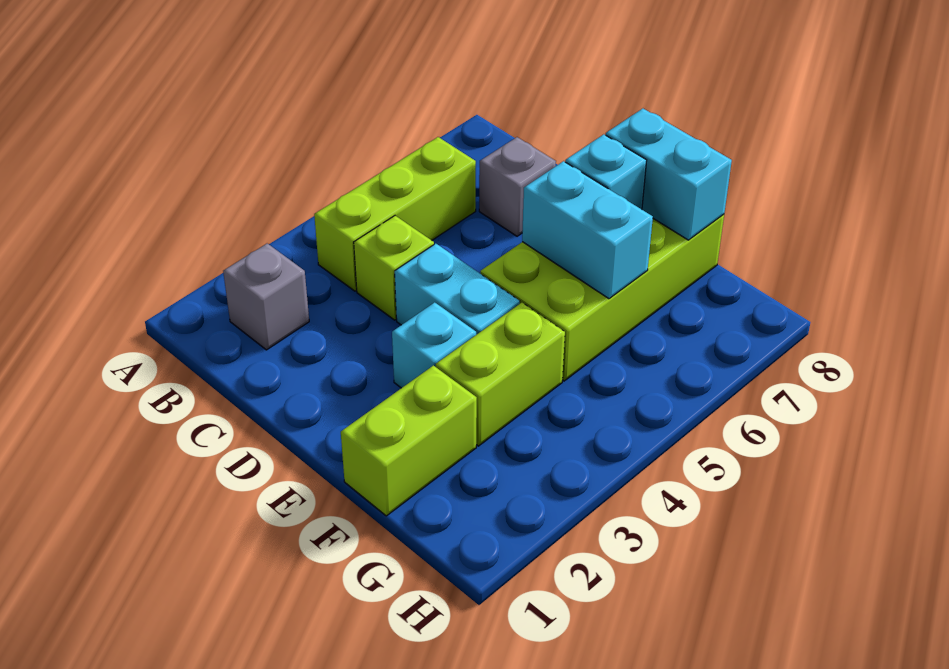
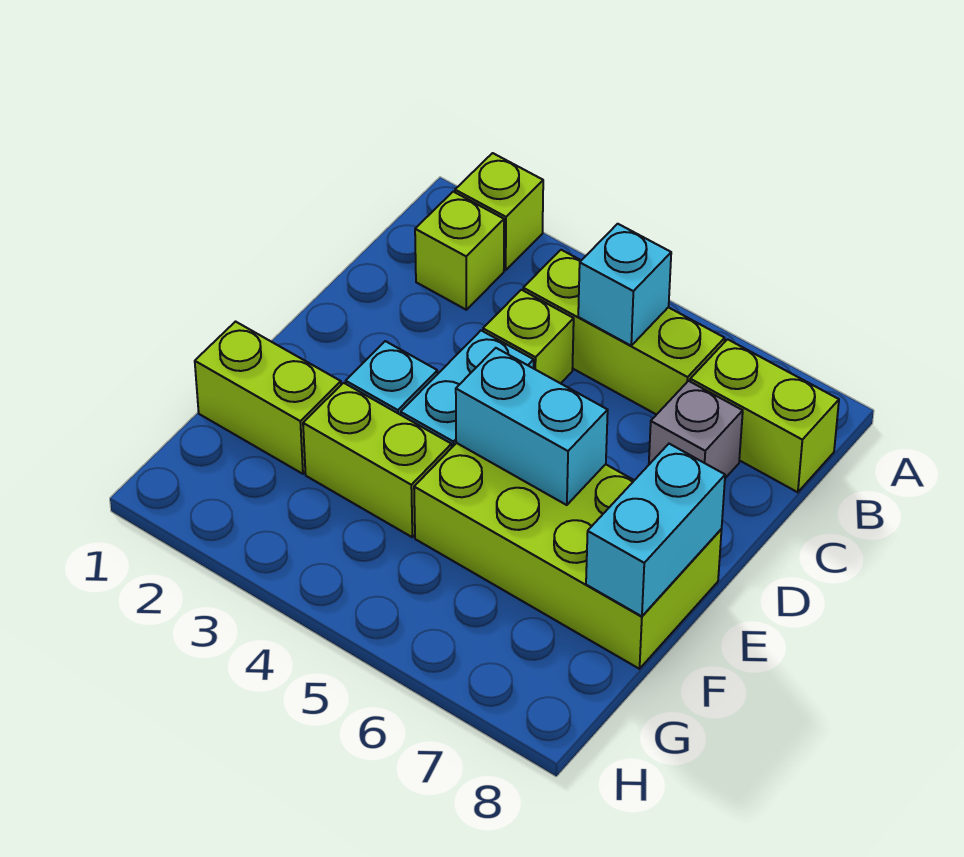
none -> lime 1x1 brick [455,153,543,270]
grey 1x1 brick [223,243,309,350] -> lime 1x1 brick [415,192,504,310]
none -> lime 1x2 brick [690,339,839,492]
cyan 1x2 brick [522,161,653,299] -> cyan 1x2 brick turned to [456,348,608,505]
cyan 1x1 brick [565,134,647,209] -> cyan 1x1 brick moved to [578,224,671,346]

